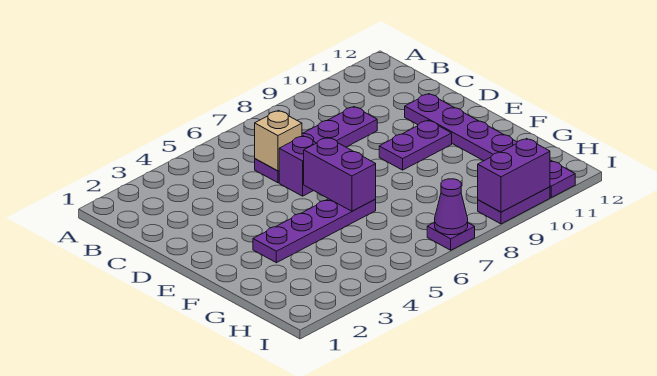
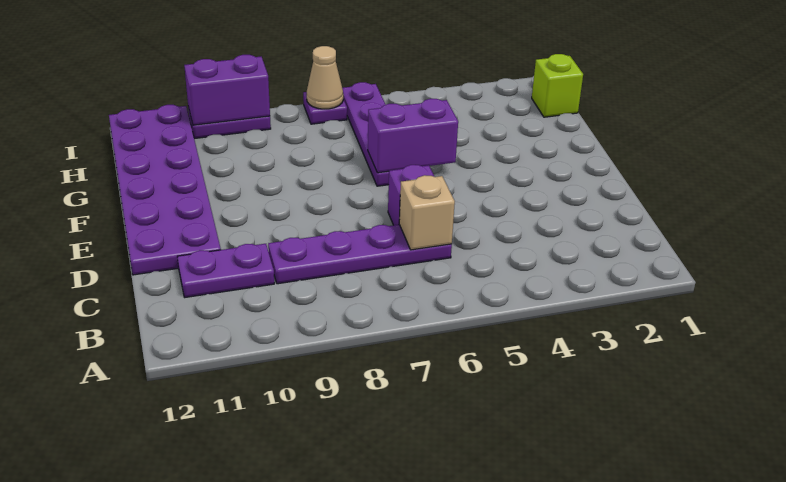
purple 1x6 plate [405,94,575,197] -> purple 2x6 plate [109,105,221,275]
purple 1x2 brick [304,137,376,211] -> purple 1x2 brick turned to [368,99,458,173]
purple 1x2 plate [379,120,452,170] -> purple 1x2 plate moved to [177,244,274,297]
purple 1x4 plate [253,199,376,263] -> purple 1x4 plate turned to [342,82,389,186]
none -> lime 1x1 brick [532,54,583,117]
purple 1x1 cone [435,179,468,235] -> tan 1x1 cone [307,46,343,109]

